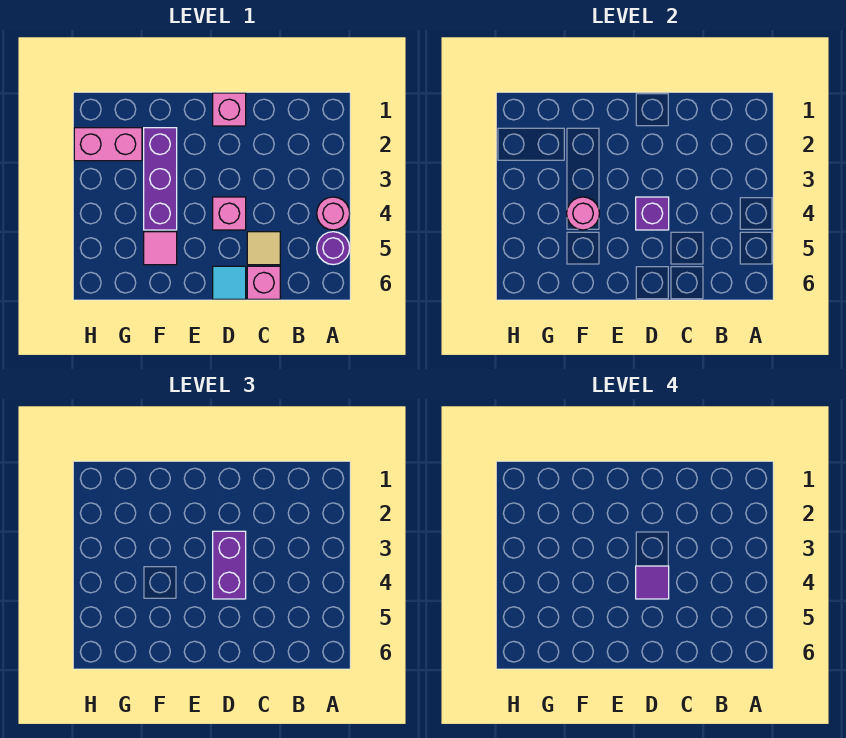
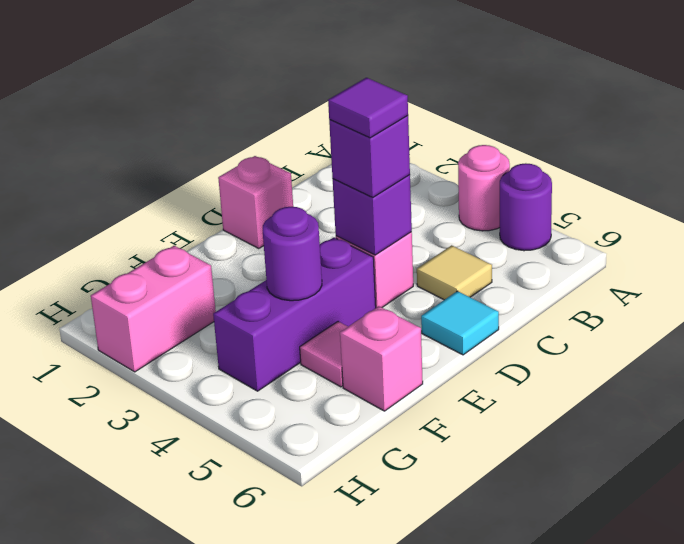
pink 1x1 brick [247,266,280,299] -> pink 1x1 brick moved to [340,306,423,411]
purple 1x2 brick [213,531,246,599] -> purple 1x1 brick [329,116,410,197]
purple 1x3 brick [144,128,177,230] -> purple 1x3 brick turned to [213,237,376,391]
pink 1x1 round brick [567,197,599,230] -> purple 1x1 round brick [263,207,322,301]

